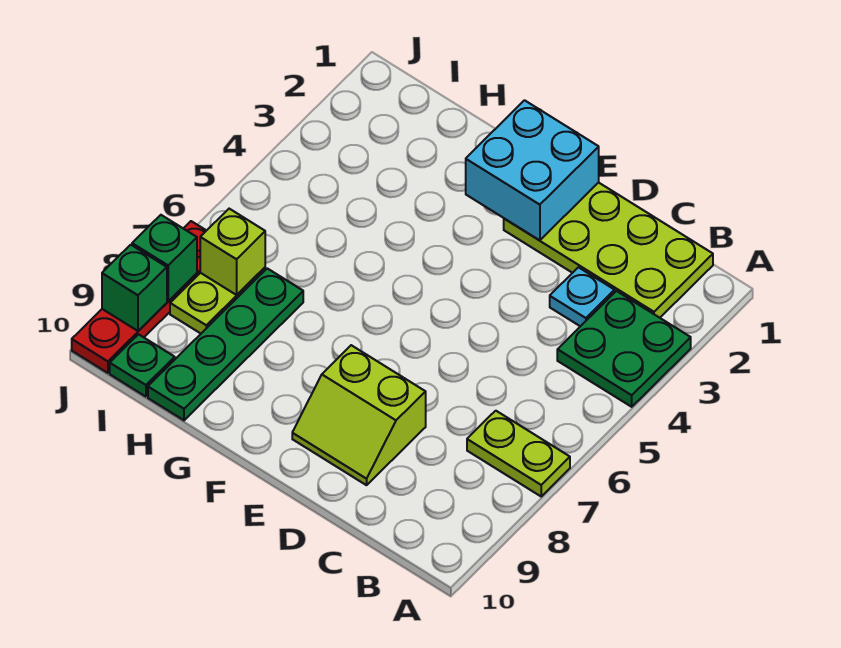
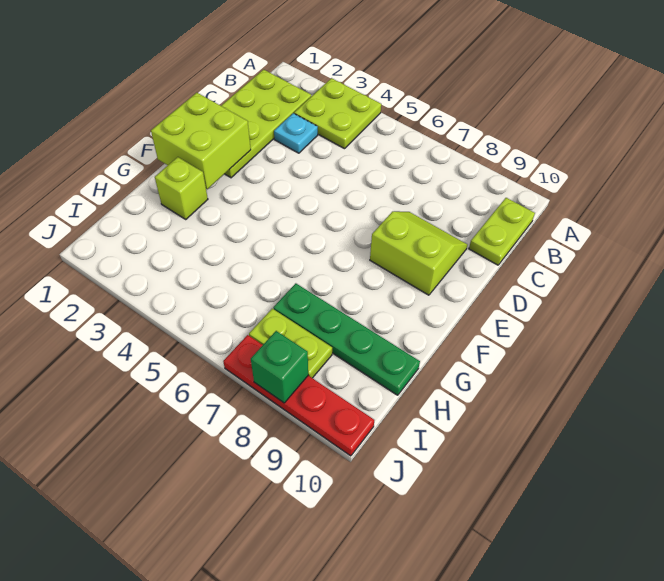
green 2x2 plate [557,291,691,407] -> lime 2x2 plate [294,78,381,149]
lime 1x2 plate [467,411,570,496] -> lime 1x2 plate moved to [469,198,535,265]
lime 2x2 slope [292,345,426,485] -> lime 2x2 slope turned to [370,211,467,295]
cyan 2x2 brick [466,100,599,240] -> lime 2x2 brick [151,93,251,189]
lime 1x1 brick [200,209,265,295] -> lime 1x1 brick moved to [155,157,208,219]
green 1x1 plate [110,334,175,397] -> none
green 1x1 brick [102,245,167,331] -> none

